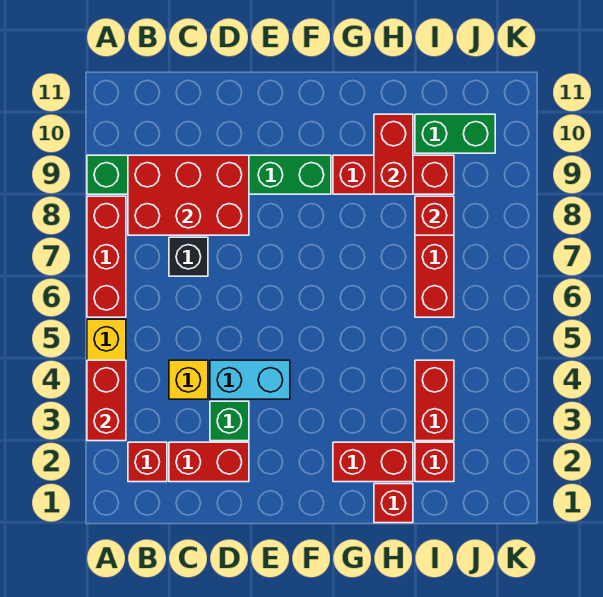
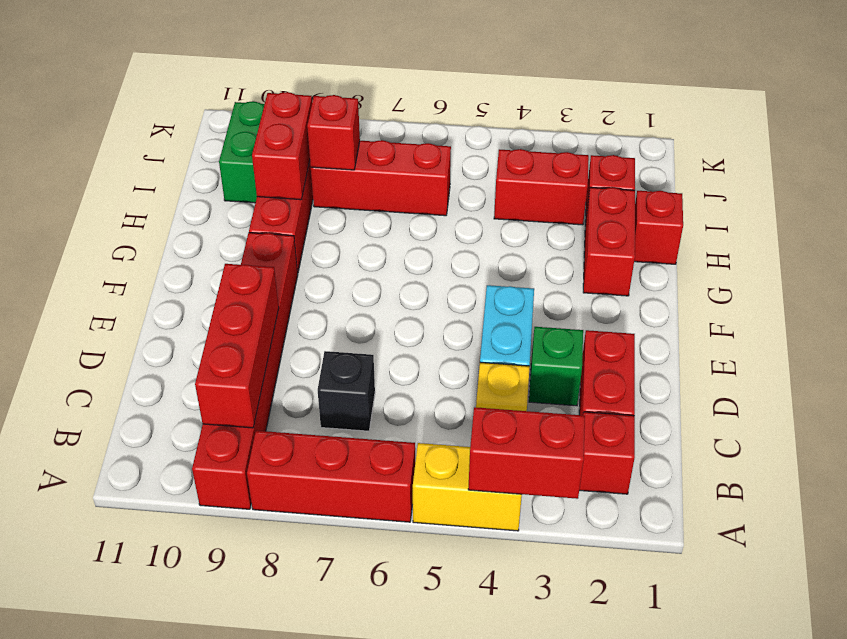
green 1x6 brick [87,155,331,194] -> red 1x6 brick [192,233,298,509]
red 2x3 brick [128,155,249,235] -> red 1x3 brick [195,264,279,428]
red 1x2 brick [374,114,413,194] -> red 1x2 brick turned to [252,92,312,200]

